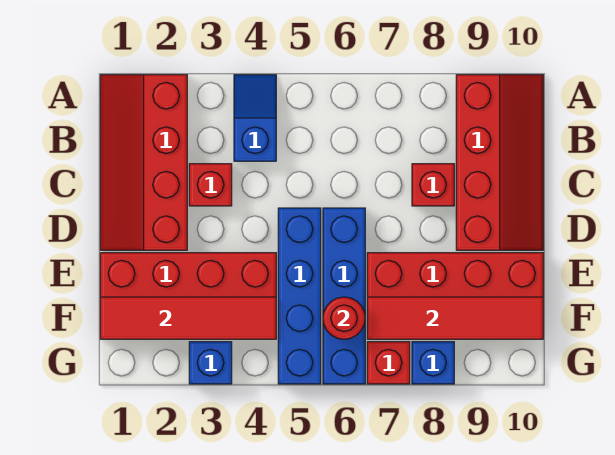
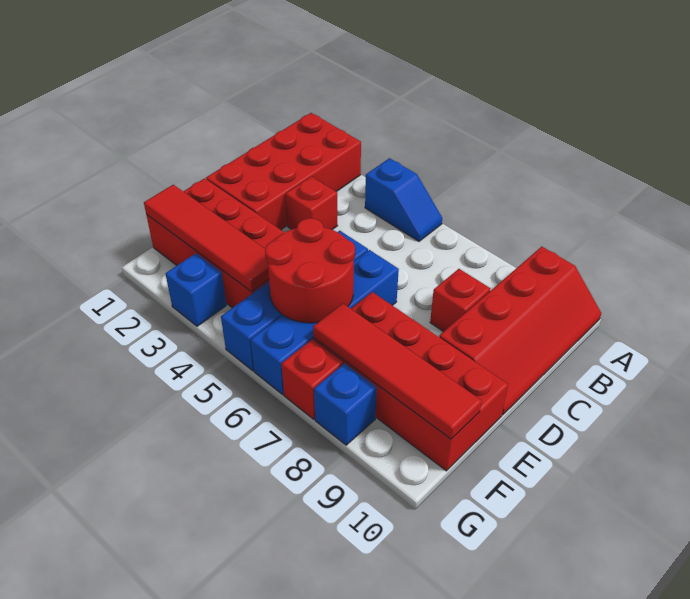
red 2x4 slope [100,75,187,250] -> red 2x4 brick [206,113,361,230]
blue 1x2 slope [234,75,276,161] -> blue 1x2 slope turned to [365,158,442,241]
red 1x1 round brick [323,297,365,339] -> red 2x2 round brick [265,218,355,323]

